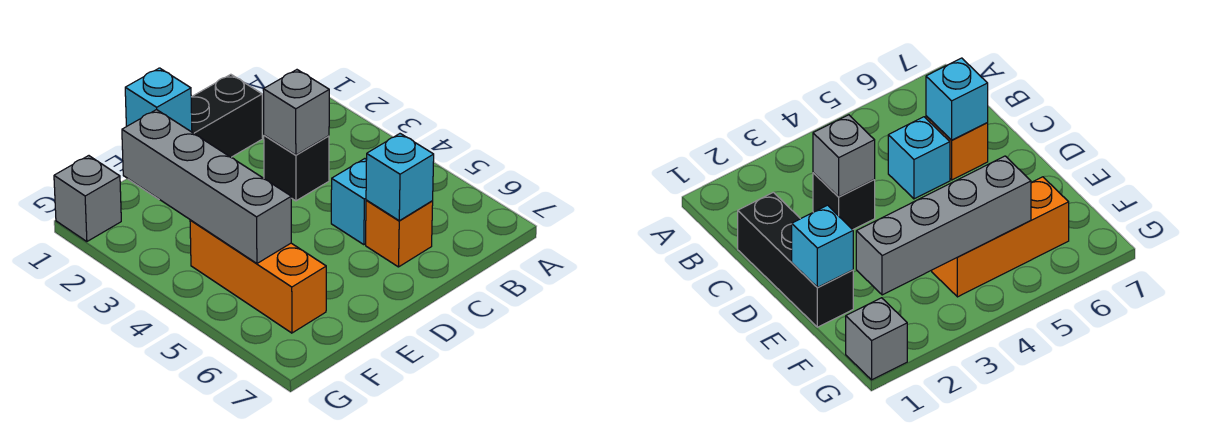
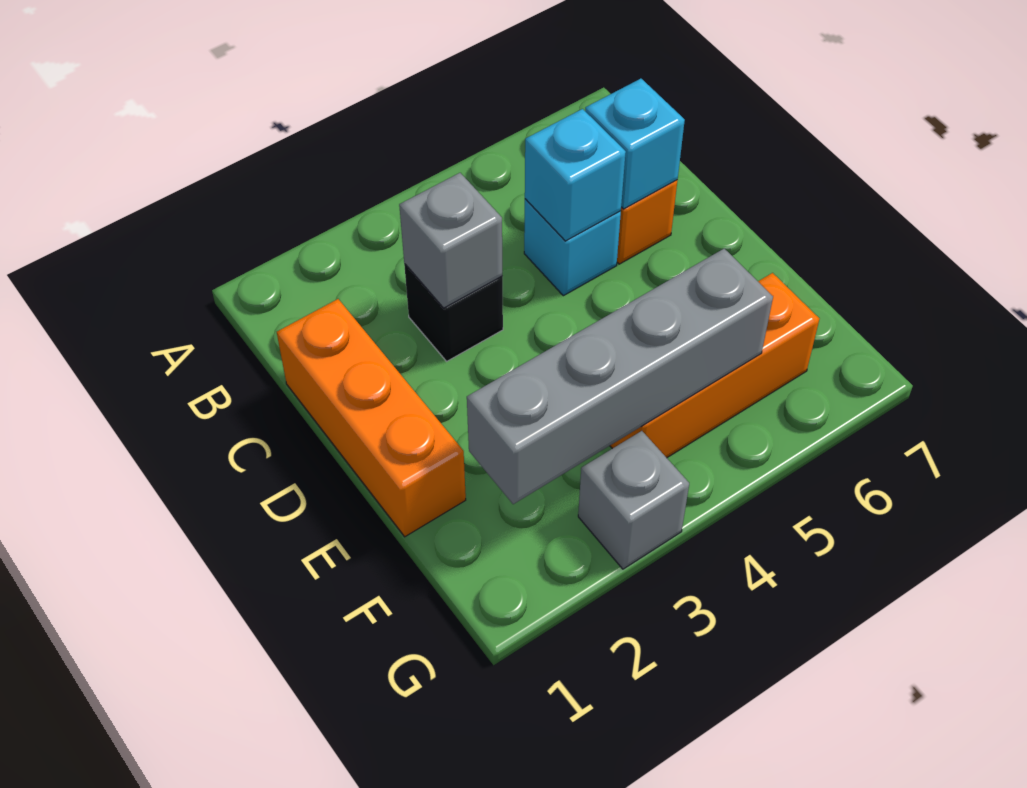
black 1x3 brick [130,74,263,199] -> orange 1x3 brick [277,299,466,537]
cyan 1x1 brick [125,68,192,132] -> cyan 1x1 brick moved to [525,109,626,241]
grey 1x1 brick [54,156,121,242] -> grey 1x1 brick moved to [578,431,689,569]

